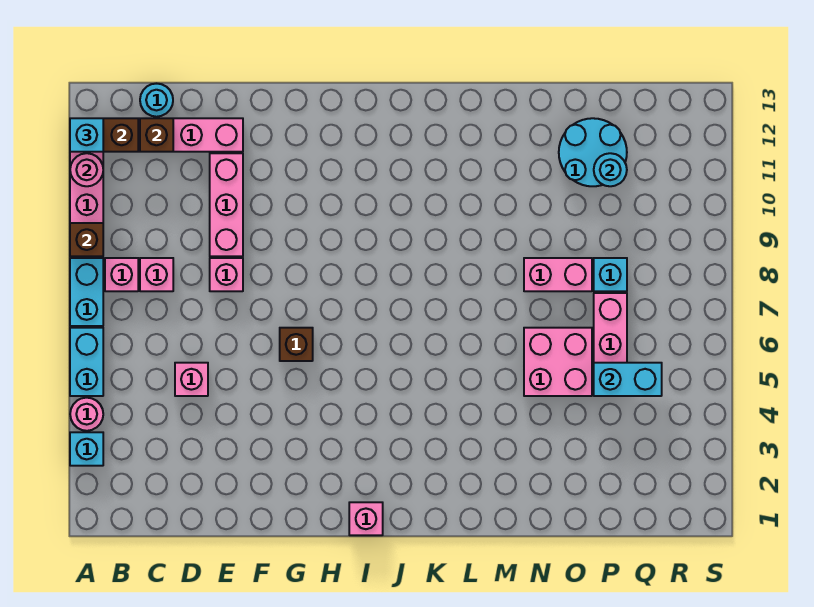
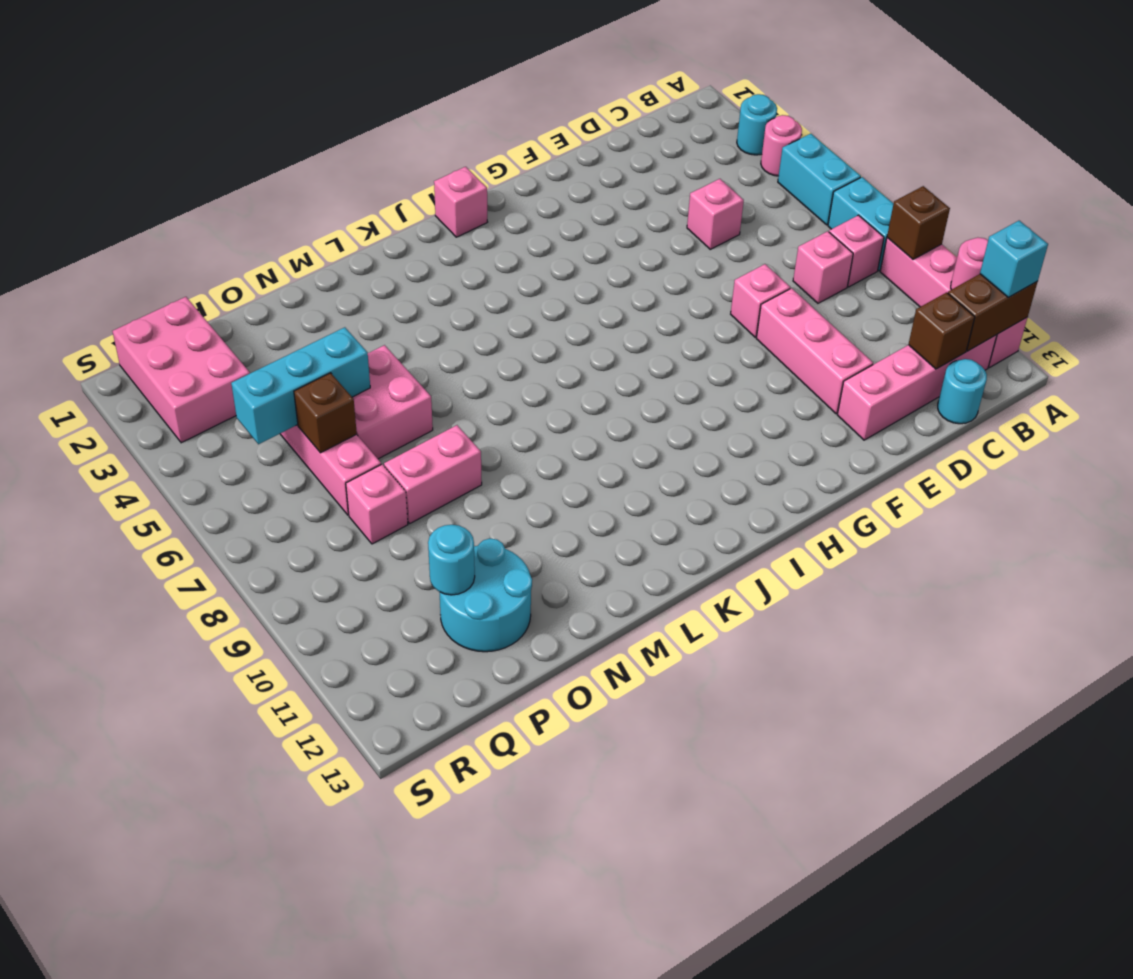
cyan 1x1 brick [70,432,103,466] -> cyan 1x1 round brick [737,94,777,155]
brown 1x1 brick [280,328,313,361] -> brown 1x1 brick moved to [294,373,357,453]
cyan 1x2 brick [594,363,662,396] -> cyan 1x3 brick [231,327,370,444]
cyan 1x1 brick [594,258,627,291] -> pink 1x1 brick [346,464,408,544]
none -> pink 2x3 brick [112,297,250,443]

